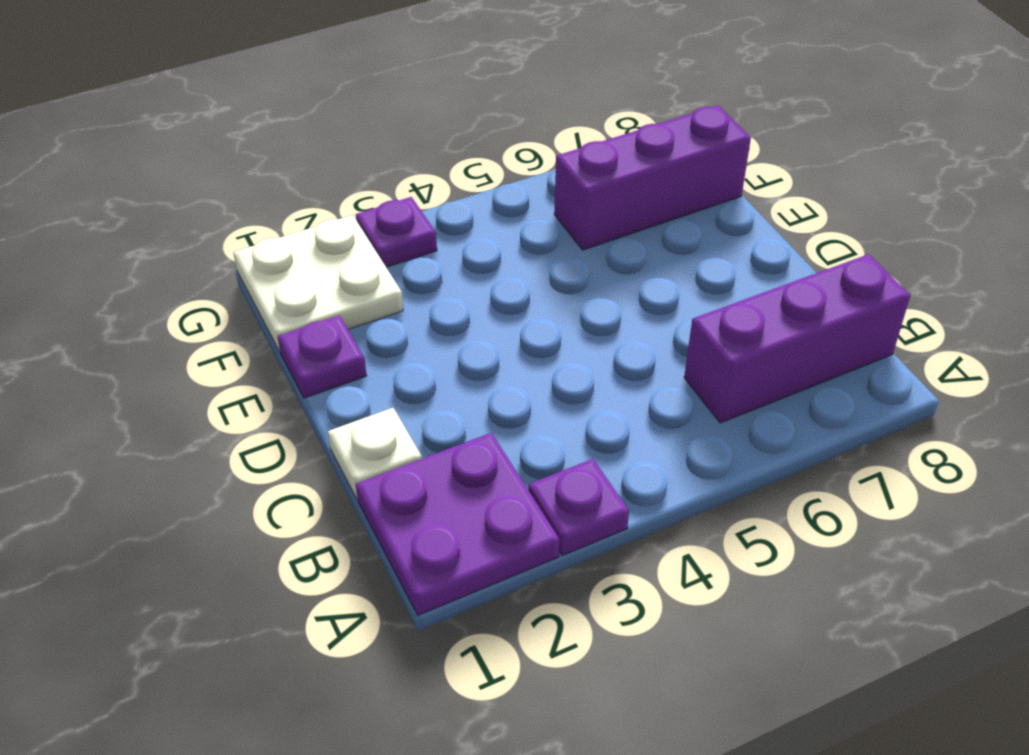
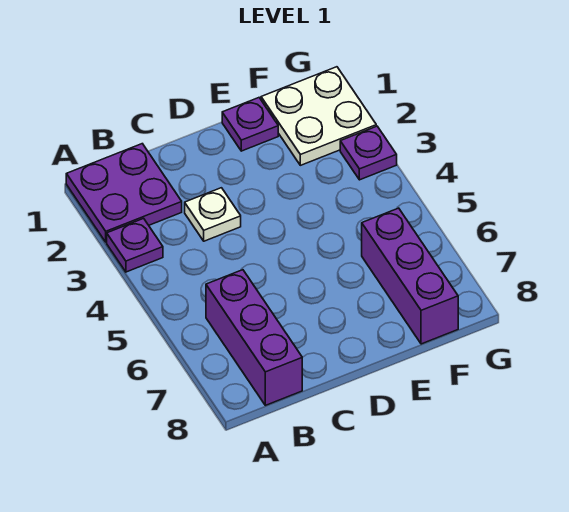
white 1x1 plate [328,408,422,499] -> white 1x1 plate moved to [185,188,241,241]

